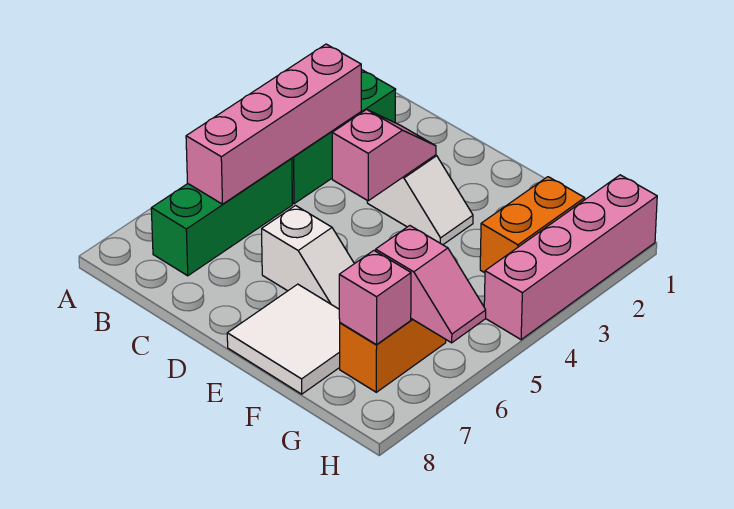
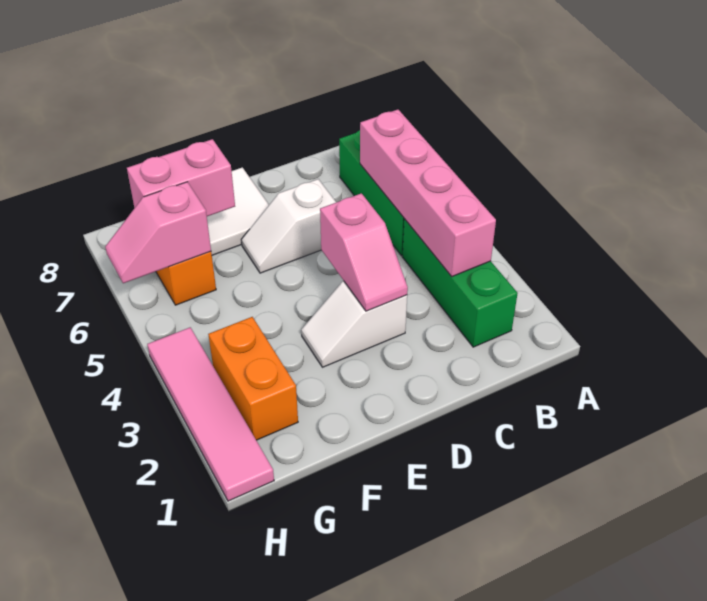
pink 1x1 brick [339,251,411,345] -> pink 1x2 brick [127,139,235,216]
pink 1x4 brick [484,175,657,340] -> pink 1x4 tile [147,327,274,501]

